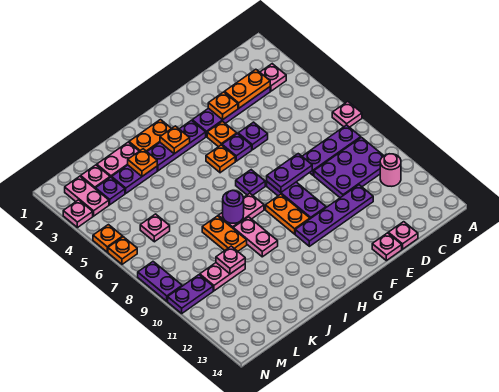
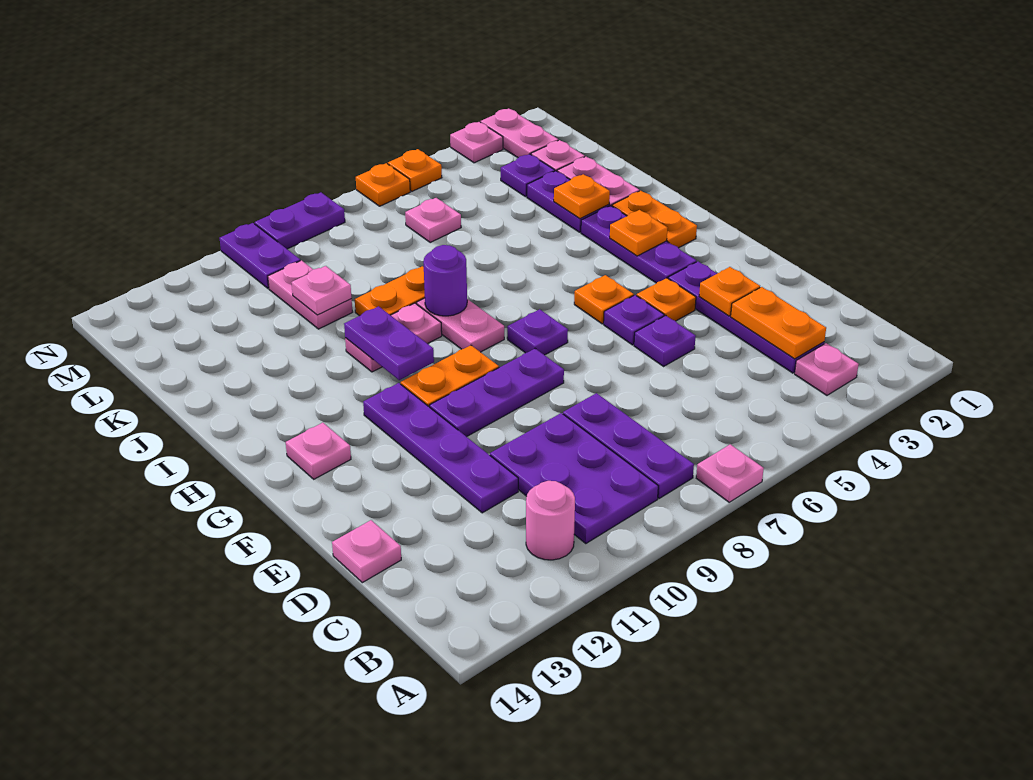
purple 1x2 plate [267,154,312,192] -> purple 1x2 plate moved to [344,306,434,380]
pink 1x1 plate [372,233,402,261] -> pink 1x1 plate moved to [286,423,351,479]
pink 1x2 plate [65,176,109,216] -> pink 1x2 plate turned to [481,108,558,157]

